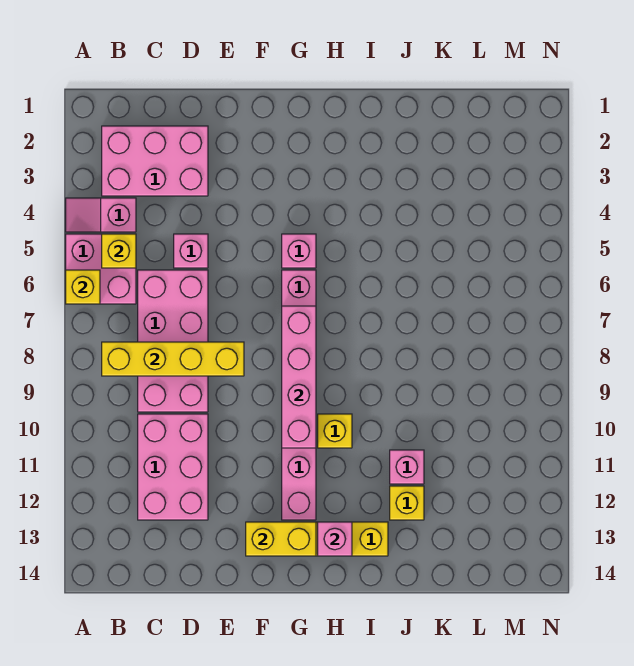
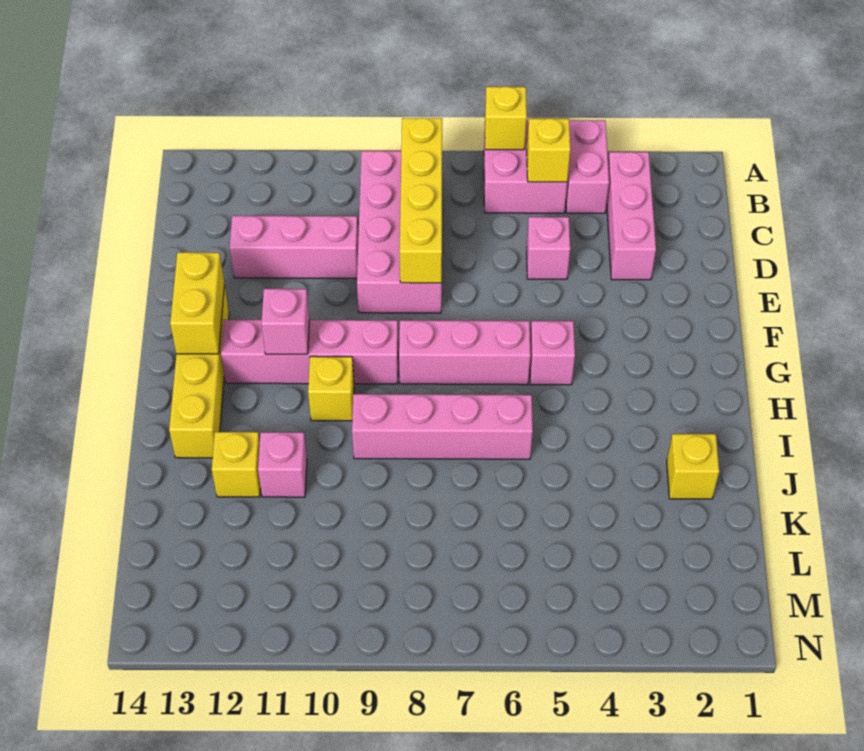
pink 1x2 slope [66,198,136,232] -> pink 1x2 brick [566,120,609,213]
pink 2x3 brick [102,126,208,196] -> pink 1x3 brick [607,152,656,280]
pink 2x4 brick [138,270,208,412] -> pink 2x4 brick turned to [357,151,442,313]
pink 2x3 brick [138,414,208,520] -> pink 1x3 brick [230,216,358,279]
pink 1x4 brick [282,306,316,448] -> pink 1x4 brick moved to [352,394,533,459]
pink 1x1 brick [318,522,352,556] -> pink 1x1 brick moved to [261,289,310,354]
none -> yellow 1x1 brick [667,434,719,499]

